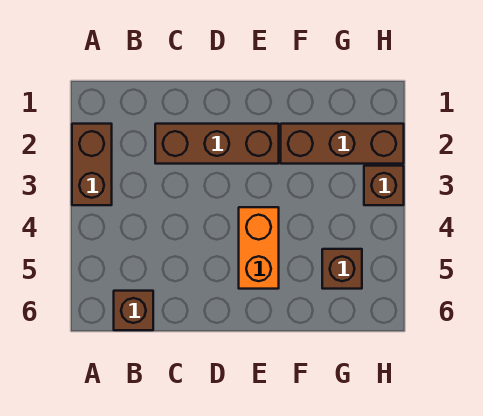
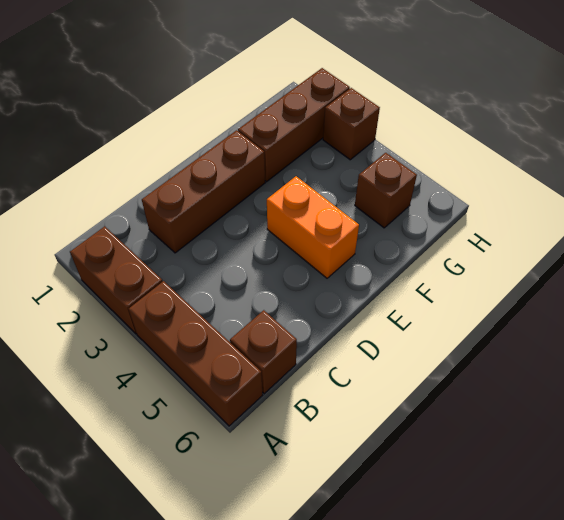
none -> brown 1x3 brick [129,281,263,426]

